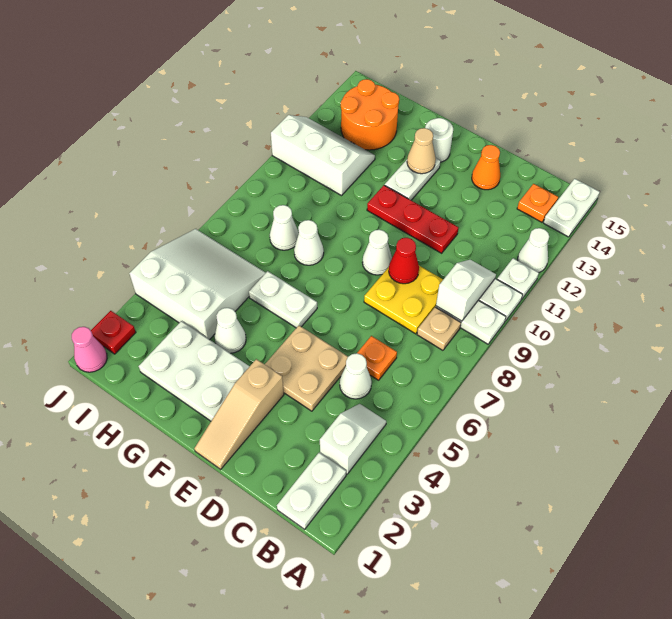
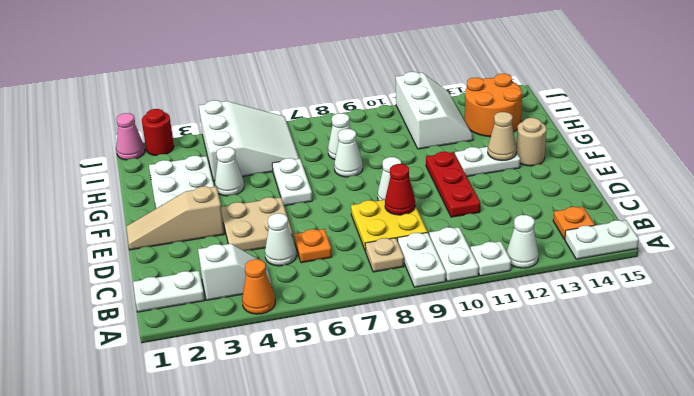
white 1x2 slope [436,260,496,321] -> none
orange 1x1 cone [472,145,500,190] -> orange 1x1 cone moved to [242,259,275,314]
white 1x1 round brick [425,118,453,162] -> tan 1x1 round brick [516,118,547,166]
red 1x1 plate [91,311,136,354] -> red 1x1 round brick [142,109,174,156]

